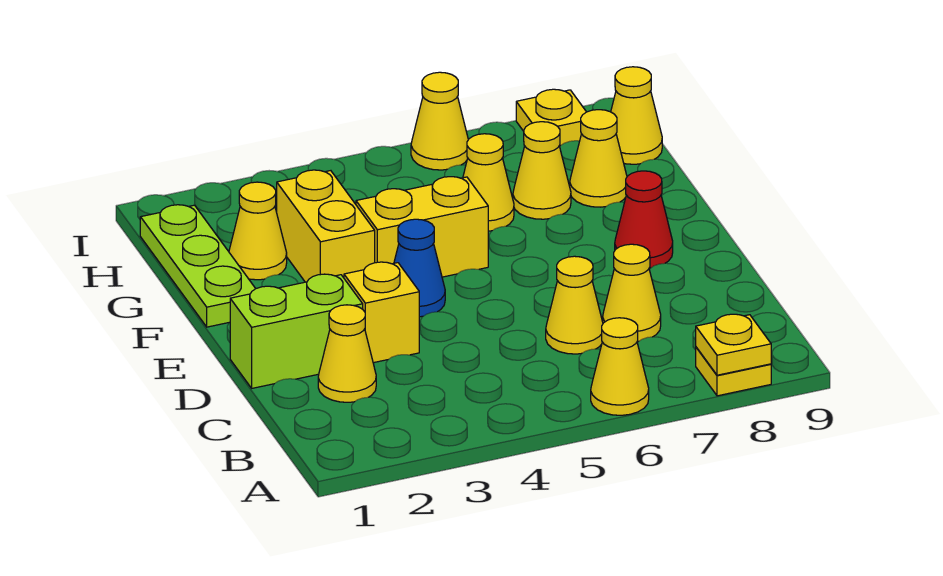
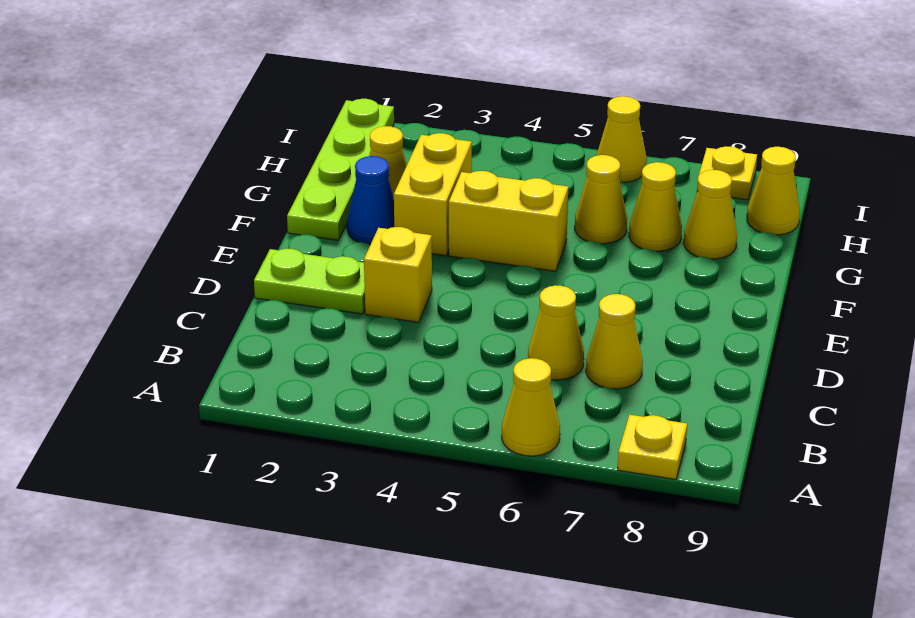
yellow 1x1 plate [696,314,771,375] -> none
yellow 1x1 cone [318,305,376,402] -> none
lime 1x2 brick [230,274,363,388] -> lime 1x2 plate [254,249,365,314]
blue 1x1 cone [394,219,445,317] -> blue 1x1 cone moved to [347,156,394,245]
red 1x1 cone [615,171,673,268] -> none
lime 1x3 plate [140,205,256,327] -> lime 1x4 plate [287,99,394,240]

